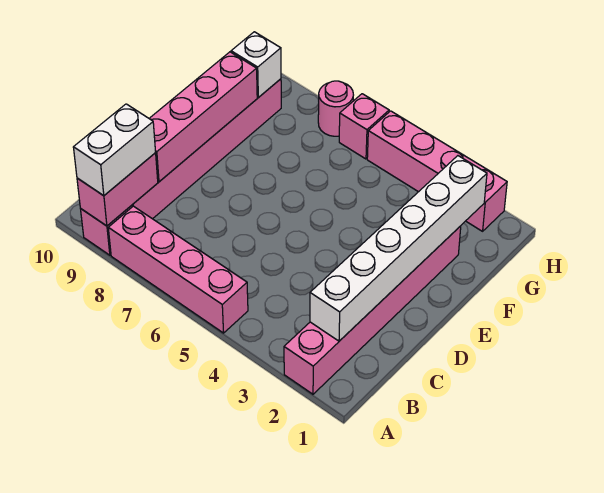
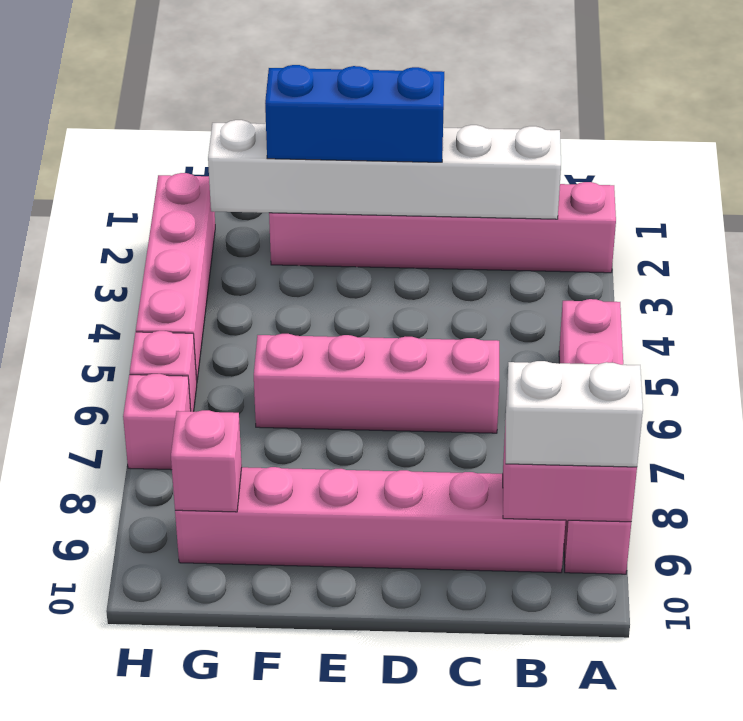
pink 1x4 brick [149,52,257,182] -> pink 1x4 brick moved to [254,334,499,433]
none -> blue 1x3 brick [265,65,444,162]
white 1x1 brick [231,32,281,97] -> pink 1x1 brick [171,410,242,512]
pink 1x1 round brick [318,81,353,136] -> pink 1x1 brick [123,374,191,470]

